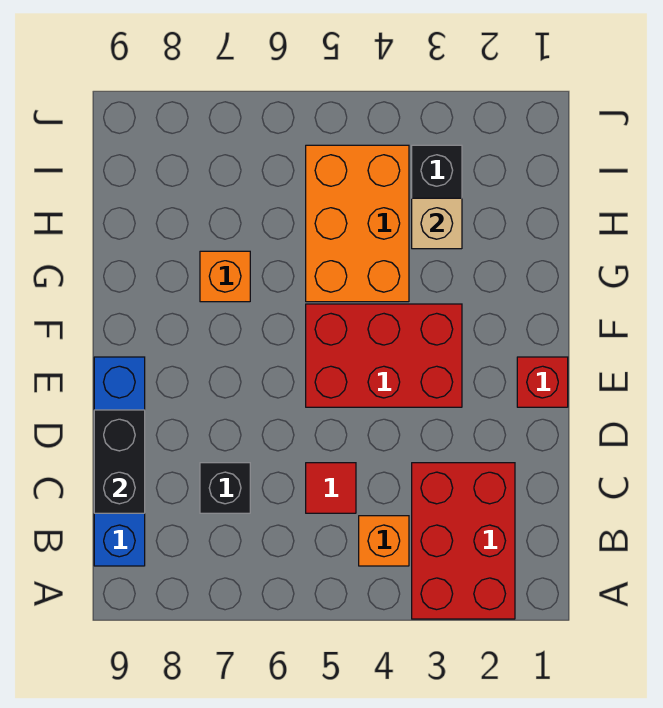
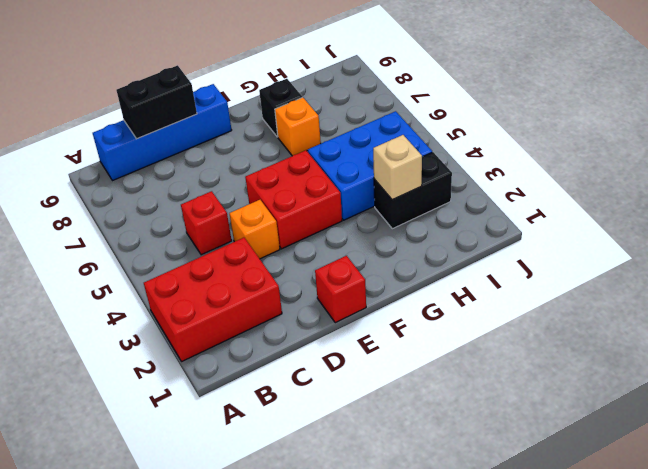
orange 1x1 brick [359,516,409,566] -> orange 1x1 brick moved to [229,200,280,259]
red 1x1 tile [306,463,356,513] -> red 1x1 brick [181,191,232,255]
black 1x1 brick [200,463,250,513] -> black 1x1 brick moved to [259,79,302,137]
red 2x3 brick [306,304,462,407] -> red 2x2 brick [245,150,342,249]
orange 2x3 brick [306,145,409,302] -> blue 2x3 brick [308,111,432,220]

